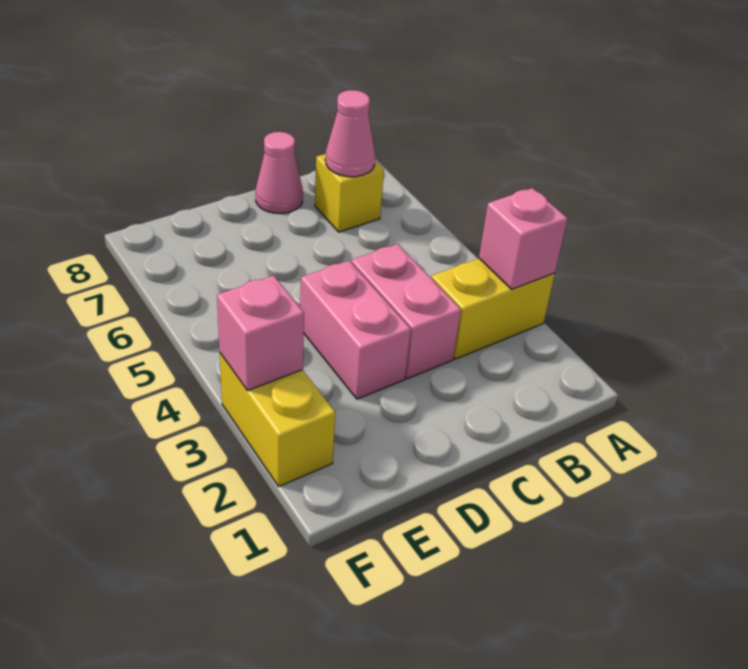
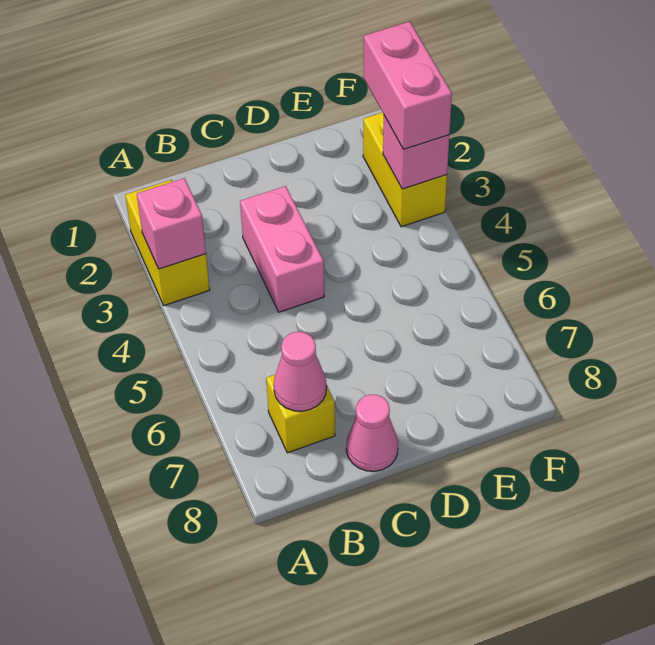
yellow 1x2 brick [431,259,555,359] -> yellow 1x2 brick turned to [125,180,210,306]
pink 1x2 brick [300,261,411,399] -> pink 1x2 brick moved to [364,21,452,149]

